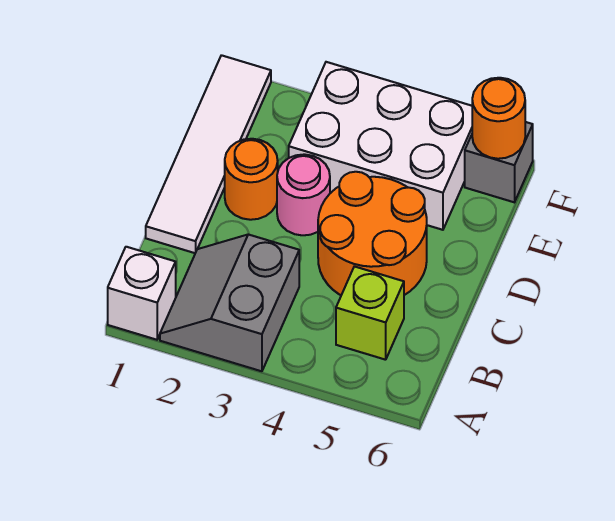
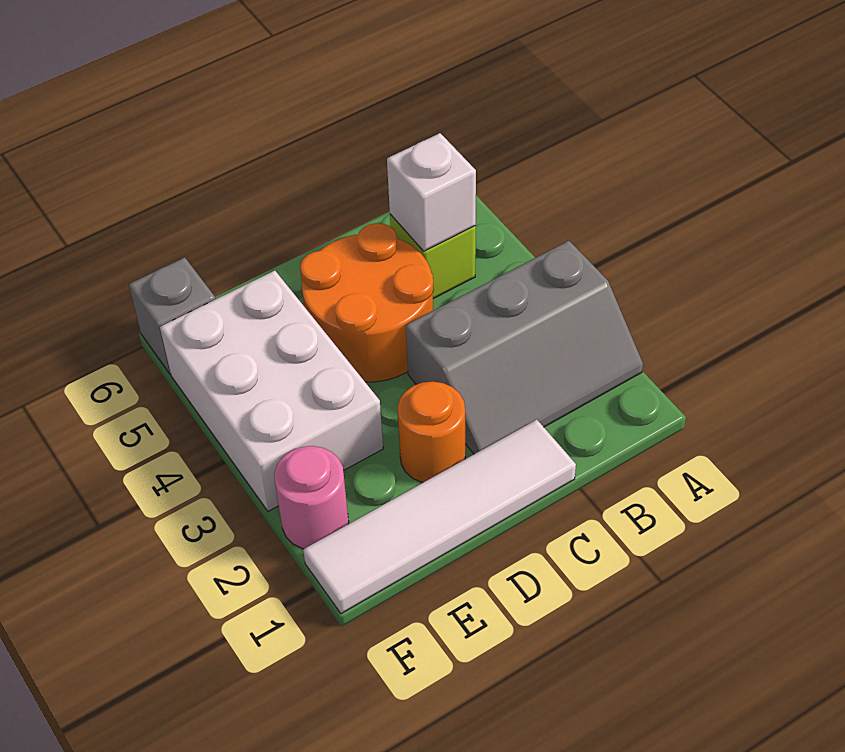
white 1x1 brick [108,247,176,340] -> white 1x1 brick moved to [387,133,476,251]
grey 2x2 slope [160,234,299,371] -> grey 2x3 slope [406,241,643,454]
pink 1x1 round brick [277,154,330,235] -> pink 1x1 round brick moved to [274,446,349,549]
orange 1x1 round brick [472,78,525,159] -> none

